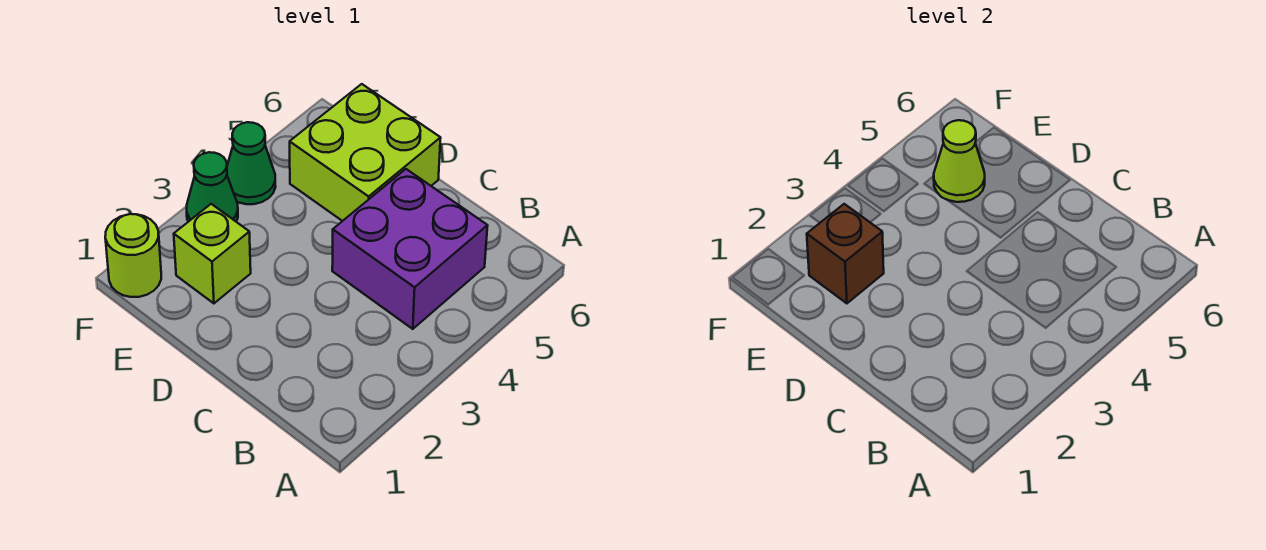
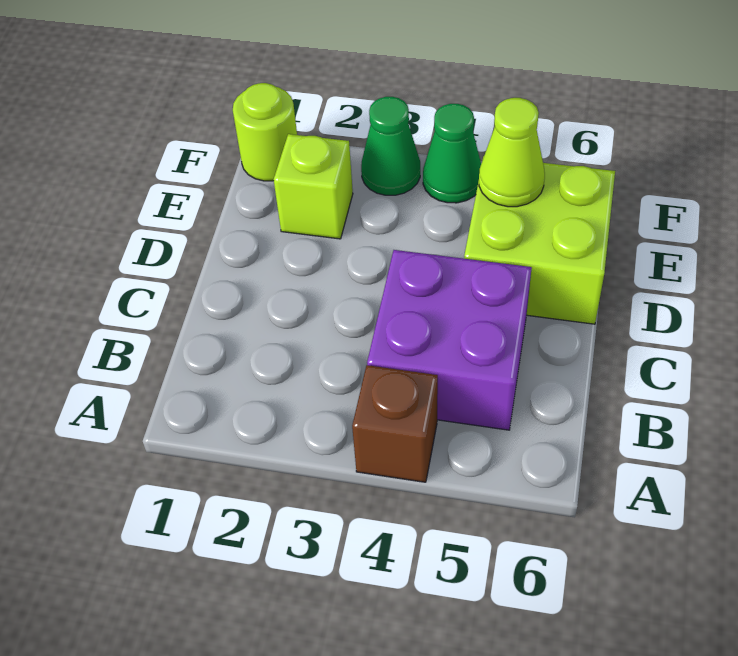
brown 1x1 brick [807,204,884,303] -> brown 1x1 brick moved to [352,365,438,482]

